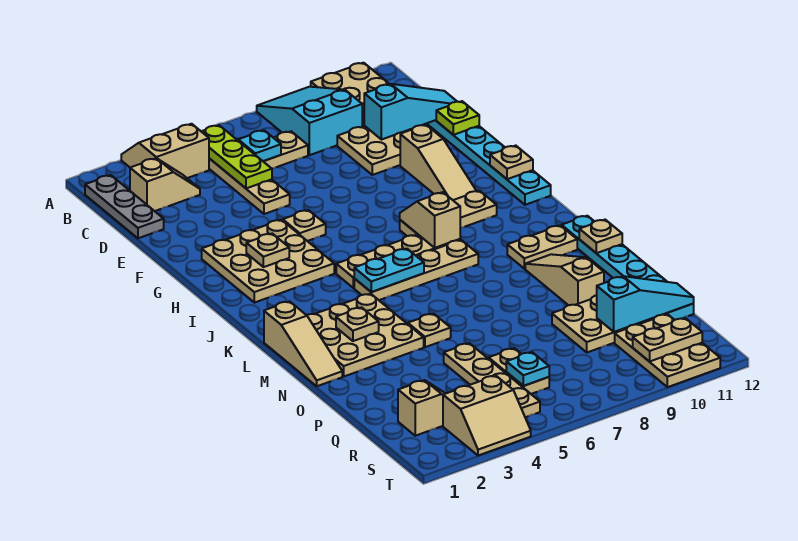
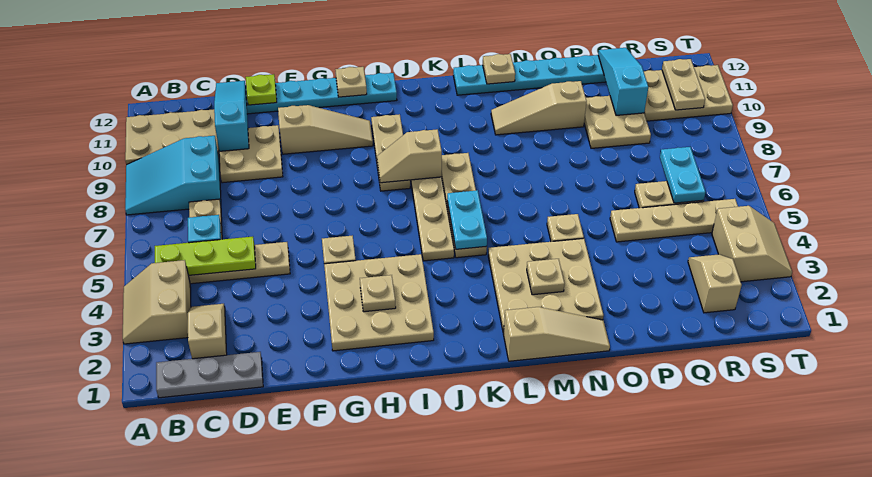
tan 1x2 plate [507,225,577,269] -> none
cyan 1x1 plate [506,352,549,386] -> cyan 1x2 plate [660,147,706,203]

